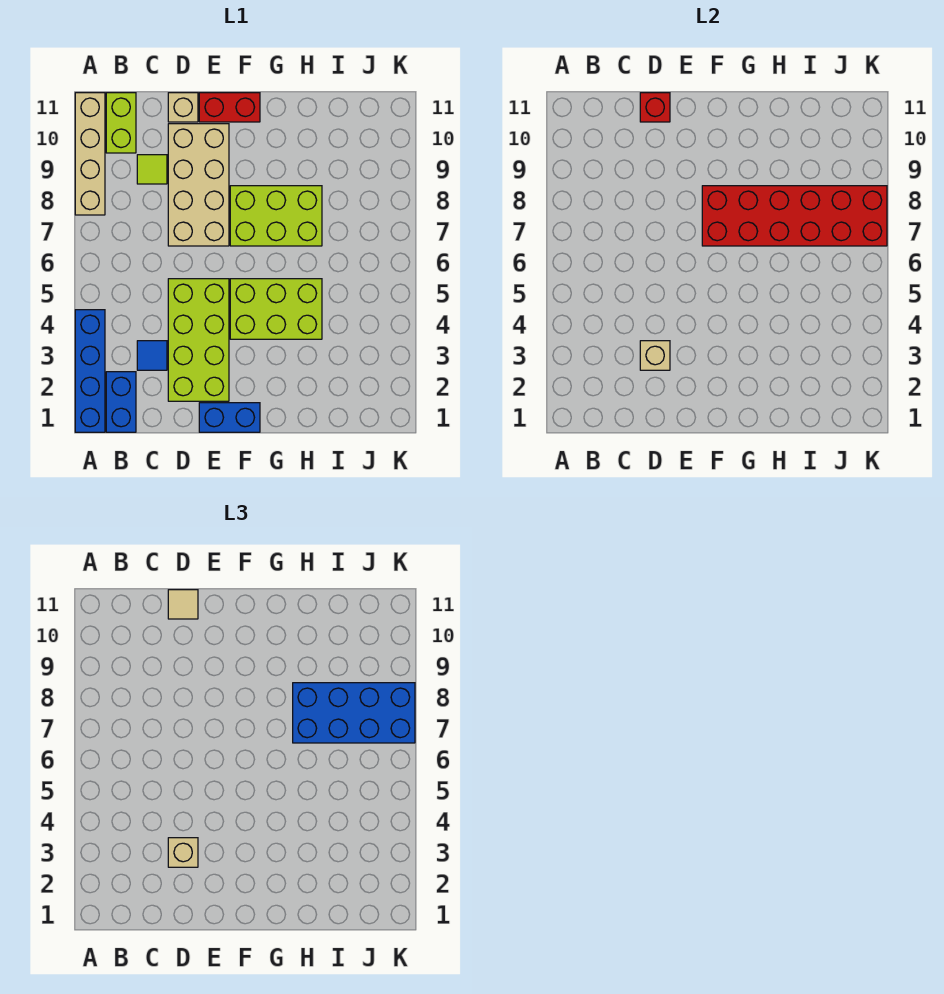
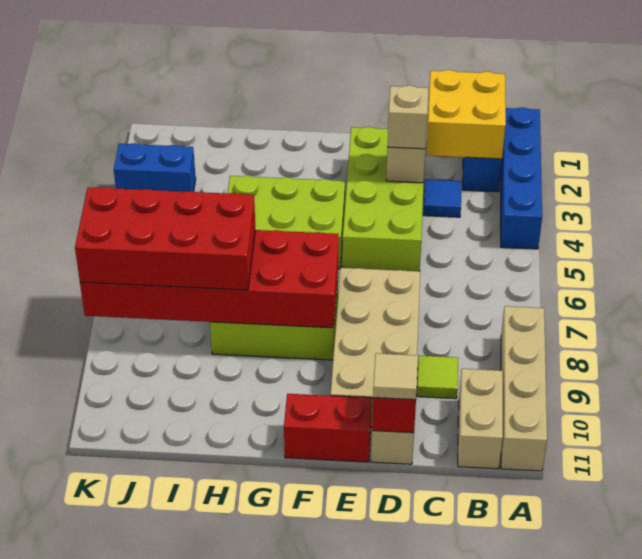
none -> yellow 2x2 brick [427,70,506,159]
lime 1x2 brick [106,93,136,153] -> tan 1x2 brick [458,369,503,469]
blue 1x2 brick [199,403,260,432] -> blue 1x2 brick moved to [114,143,196,192]
blue 2x4 brick [293,683,415,743] -> red 2x4 brick [75,187,255,290]

